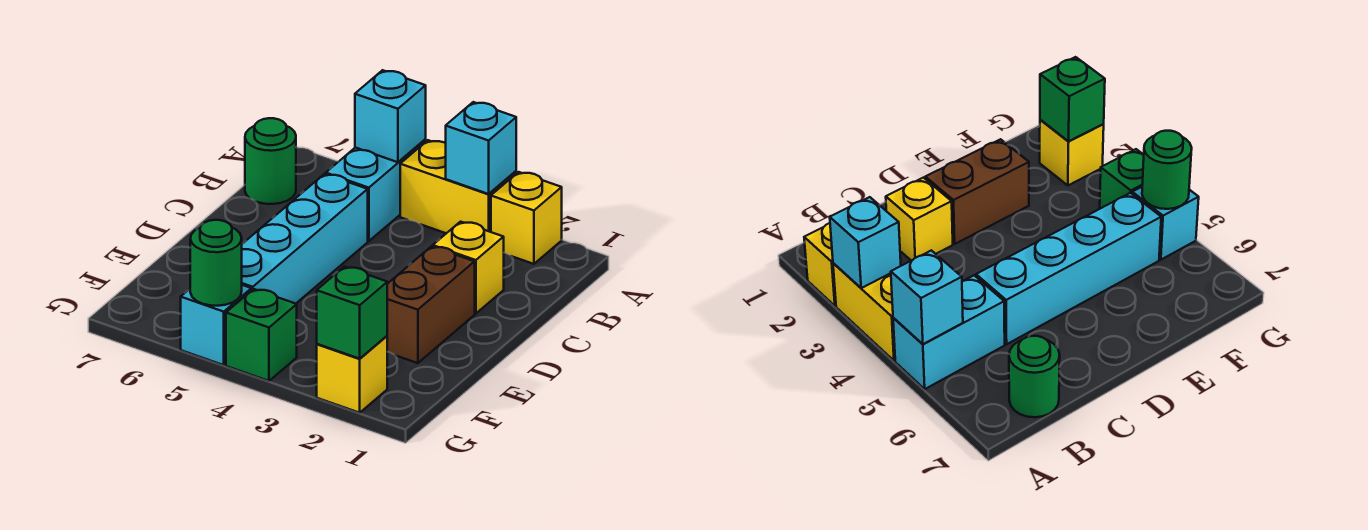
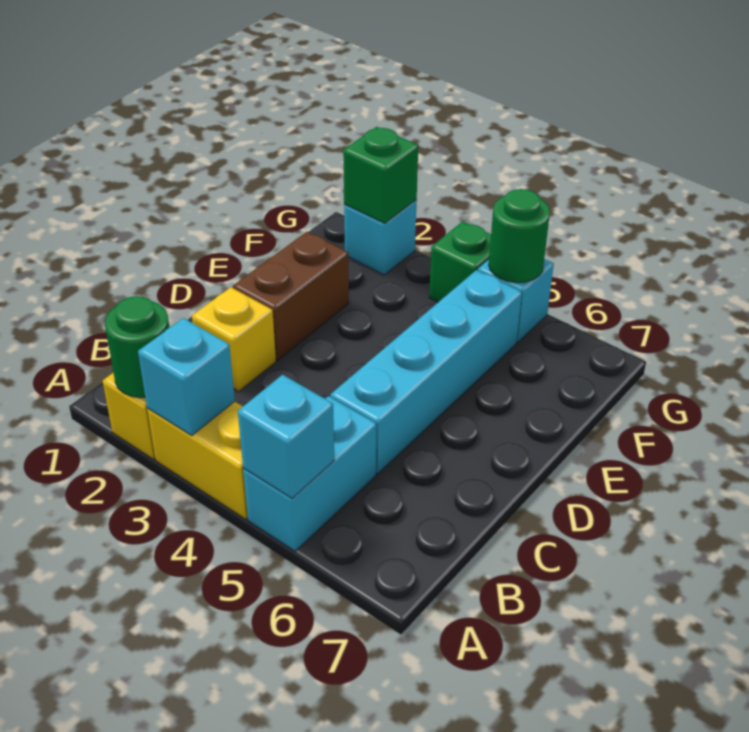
green 1x1 round brick [245,118,296,204] -> green 1x1 round brick moved to [105,296,169,398]
yellow 1x1 brick [317,336,387,413] -> cyan 1x1 brick [344,200,417,275]

